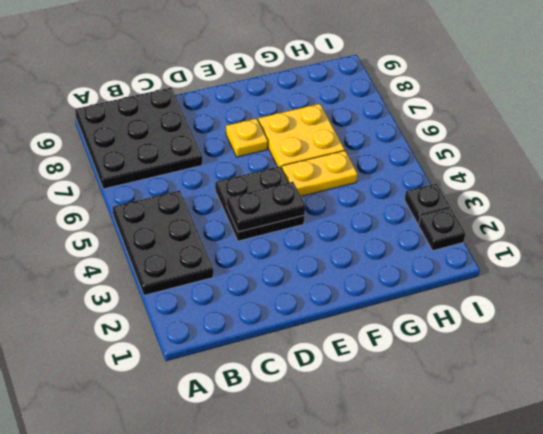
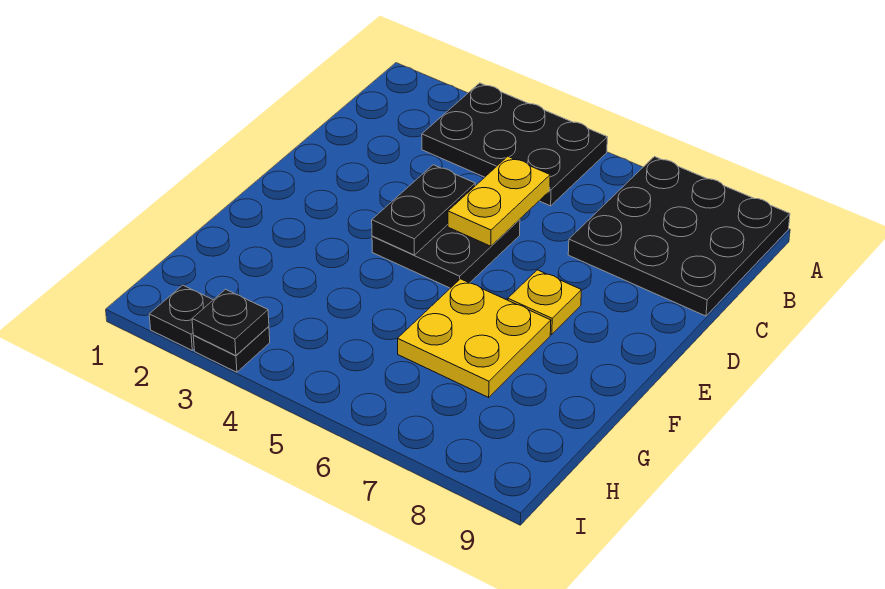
yellow 1x2 plate [282,151,358,196] -> yellow 1x2 plate moved to [448,156,550,246]
none -> black 1x1 plate [192,289,269,355]

